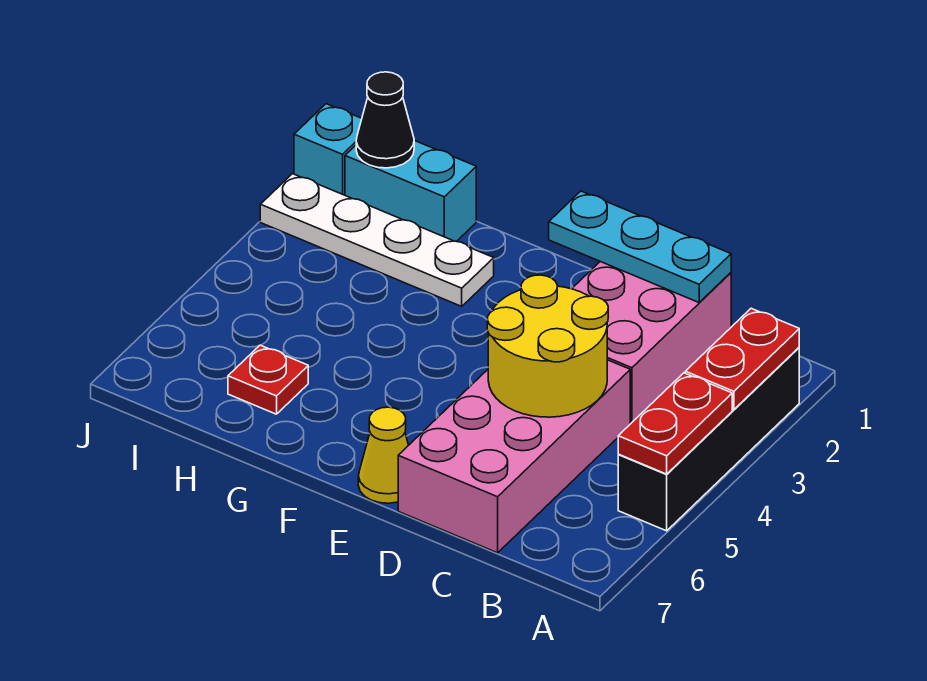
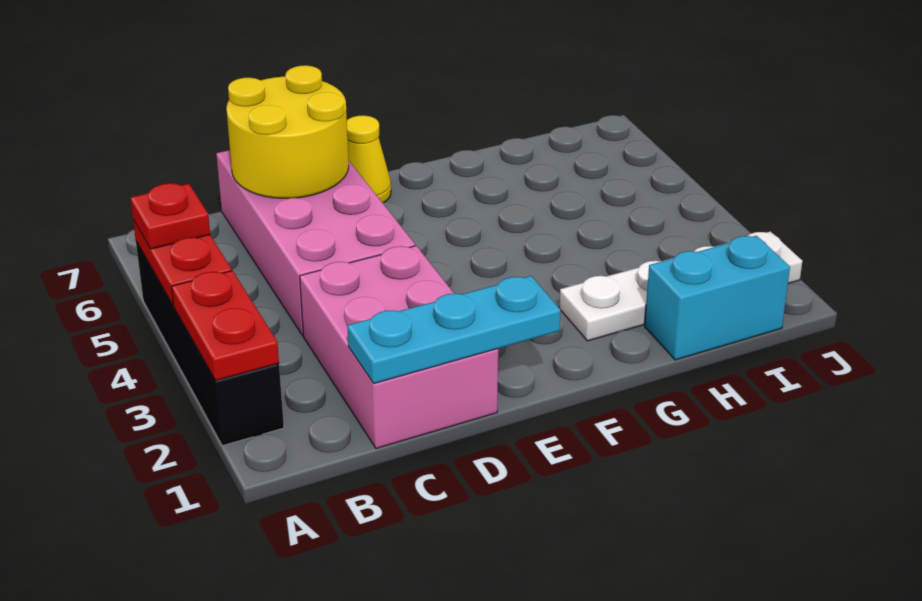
yellow 2x2 round brick [487,275,608,417] -> yellow 2x2 round brick moved to [226,65,349,198]
red 1x1 plate [228,345,308,414] -> red 1x1 plate moved to [130,183,210,249]
black 1x1 cone [356,72,414,168] -> none
cyan 1x1 brick [294,104,362,195] -> none

